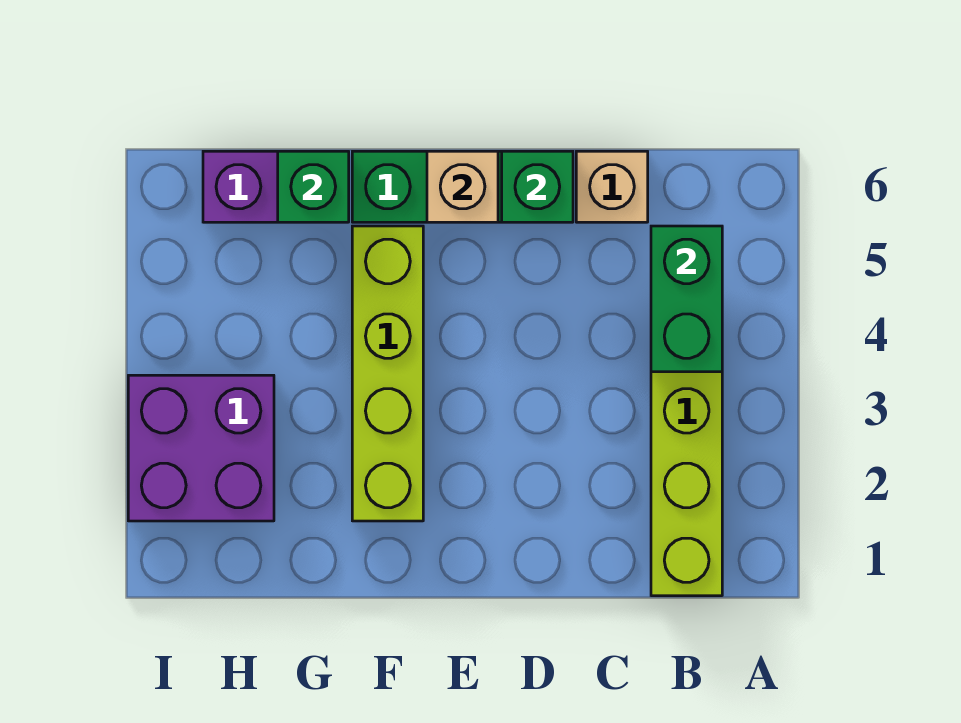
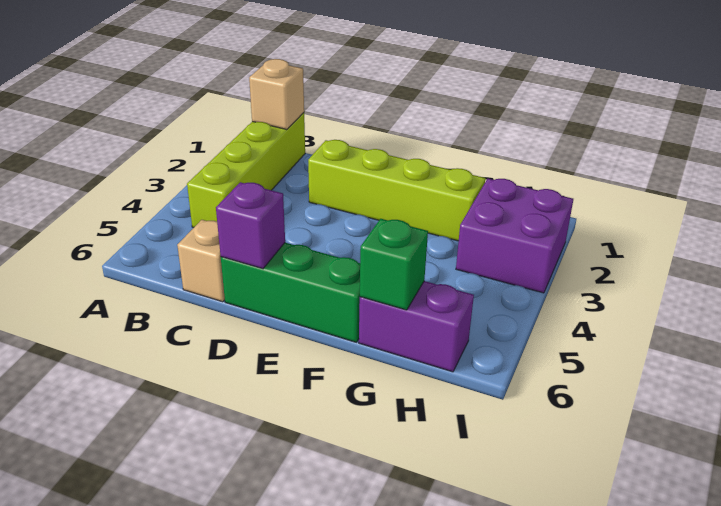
green 1x2 brick [651,226,722,372] -> none
green 1x1 brick [502,151,573,222] -> purple 1x1 brick [216,182,285,269]
tan 1x1 brick [427,151,498,222] -> tan 1x1 brick moved to [249,59,304,130]
lime 1x4 brick [352,226,423,521] -> lime 1x4 brick turned to [308,140,485,241]

